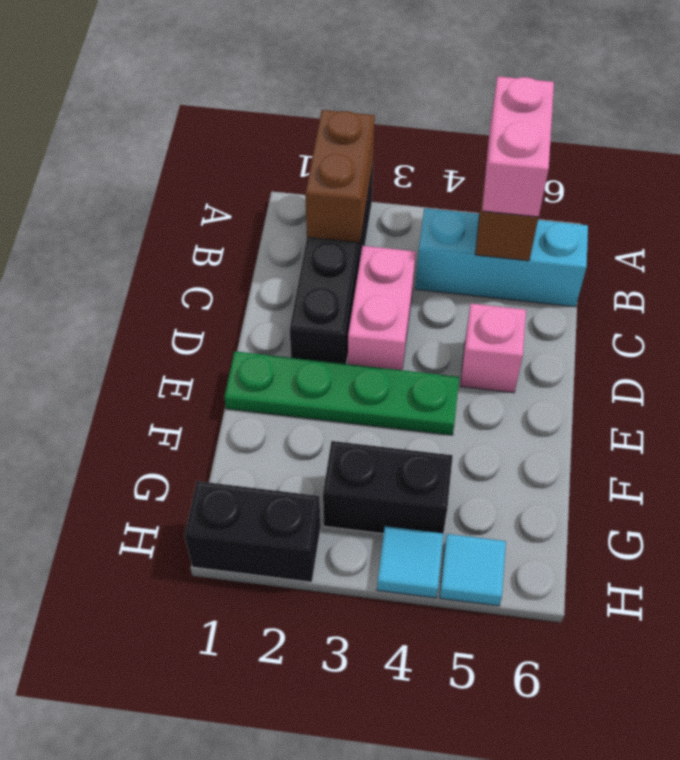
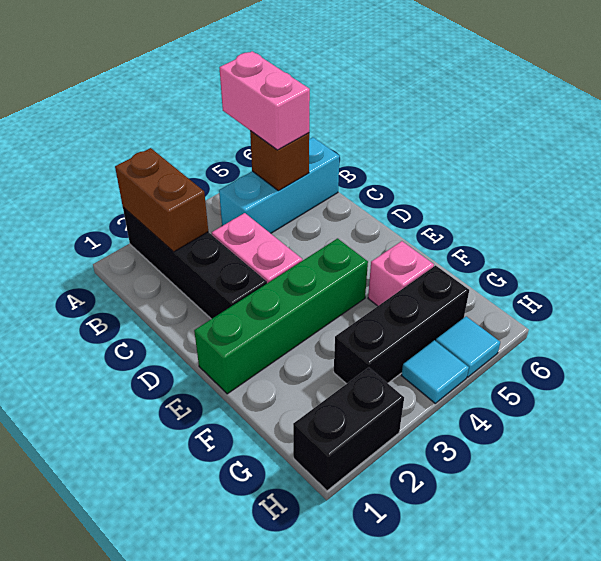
pink 1x1 brick [460,304,526,393] -> pink 1x1 brick moved to [368,241,434,306]
green 1x4 plate [224,351,459,435] -> green 1x4 brick [194,239,368,394]
black 1x2 brick [323,441,453,534] -> black 1x3 brick [334,265,469,384]

